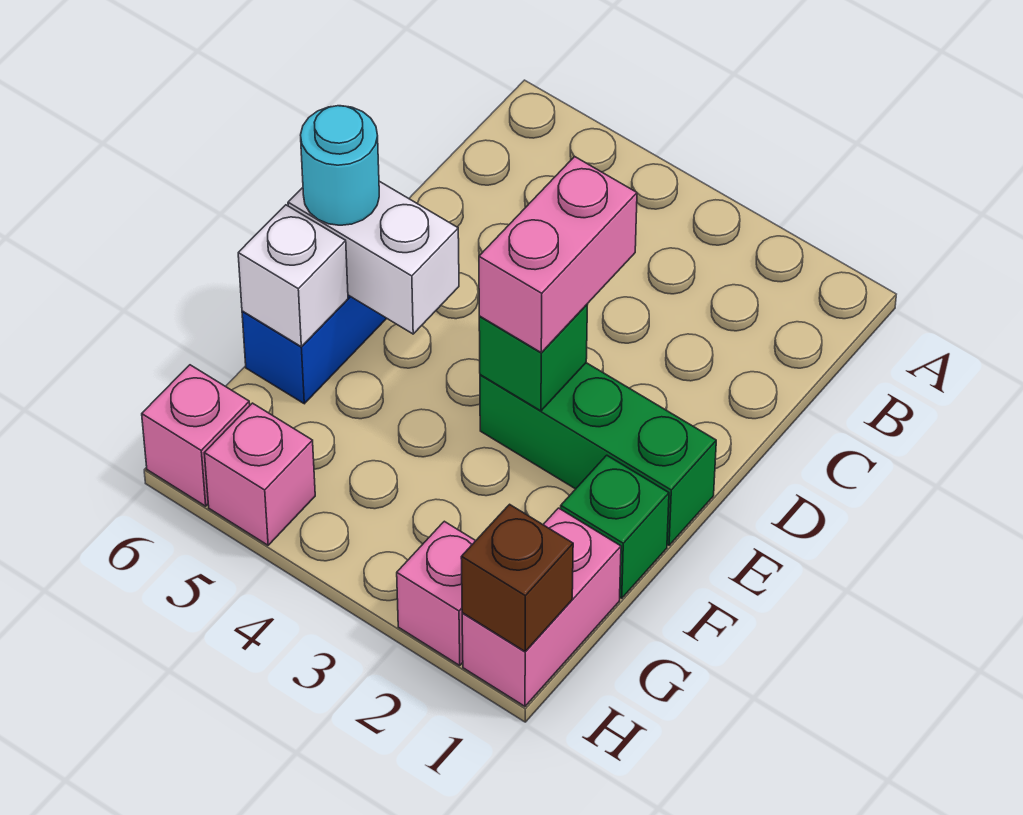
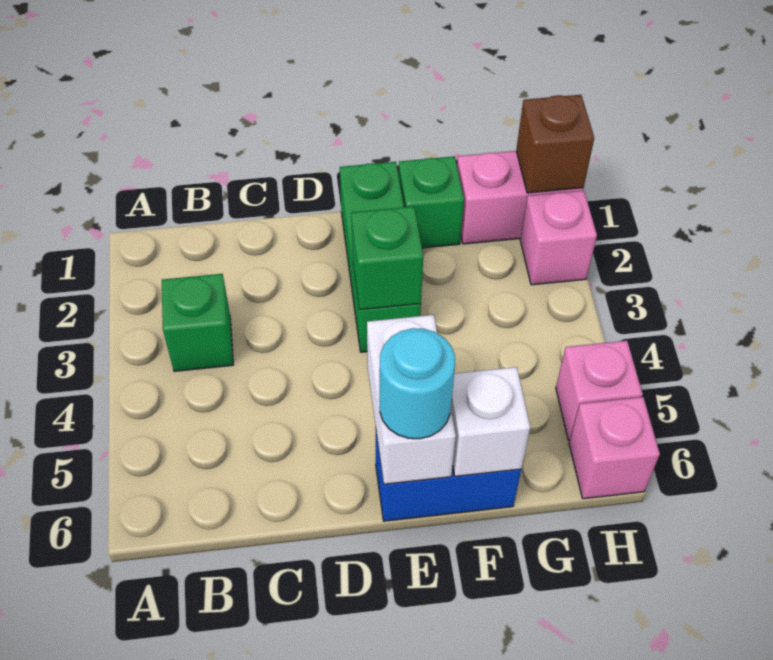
none -> green 1x1 brick [162,274,233,371]
pink 1x2 brick [479,156,637,352] -> none

